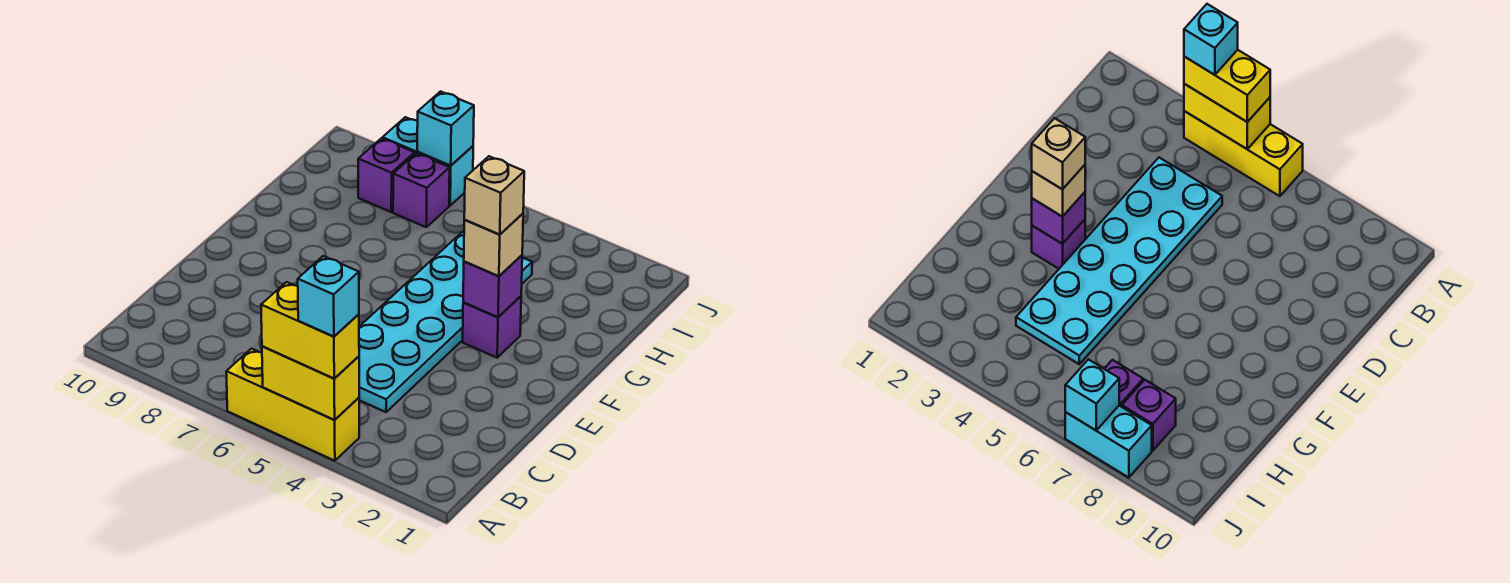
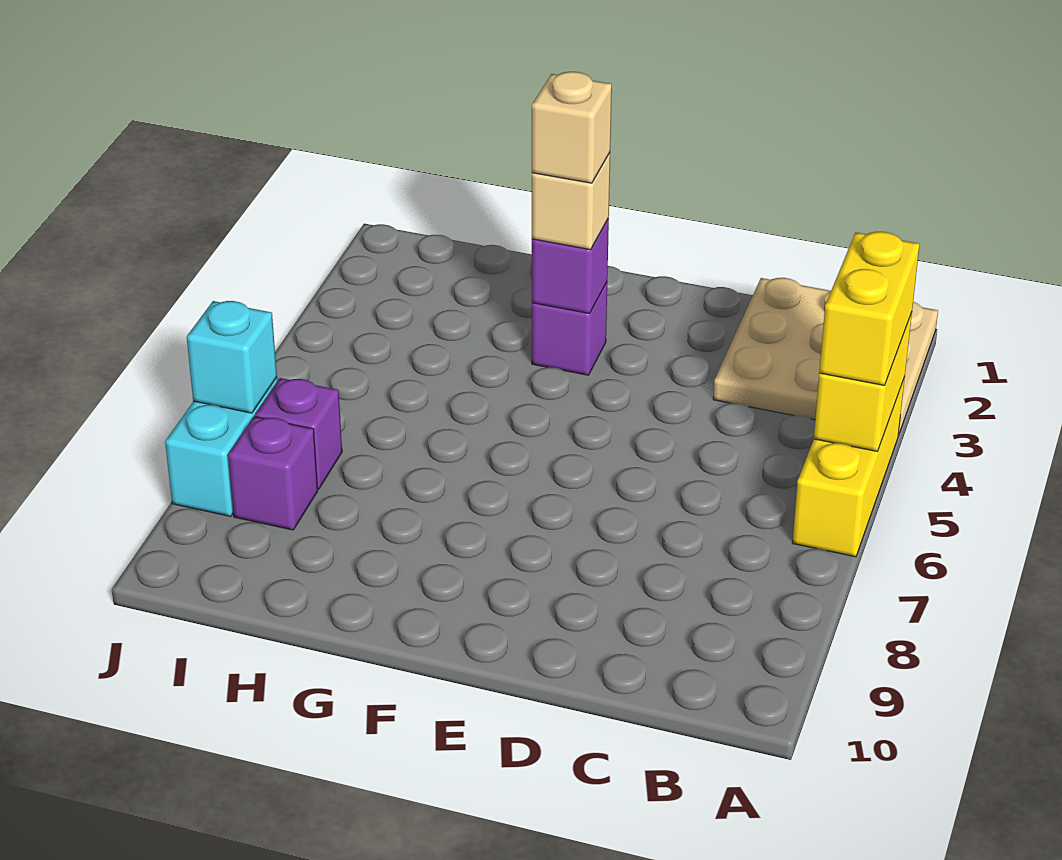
none -> tan 3x3 plate [713,278,938,436]
cyan 1x1 brick [298,256,359,337] -> none
cyan 2x6 plate [359,232,532,412] -> none

